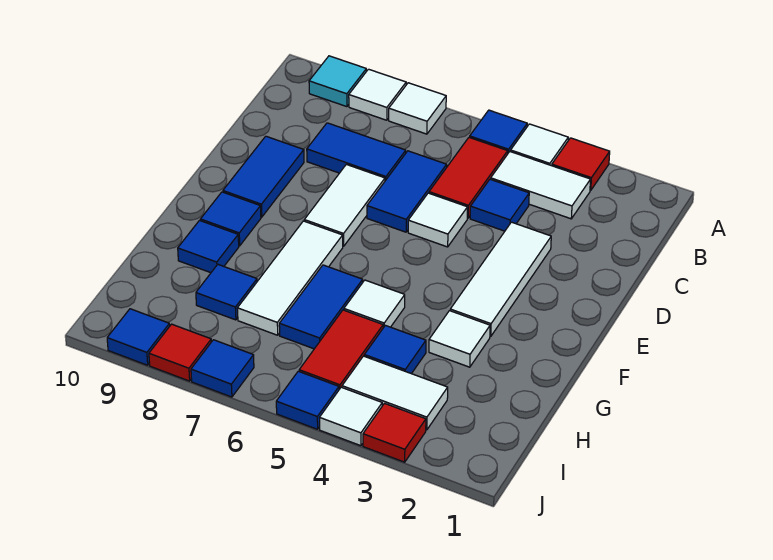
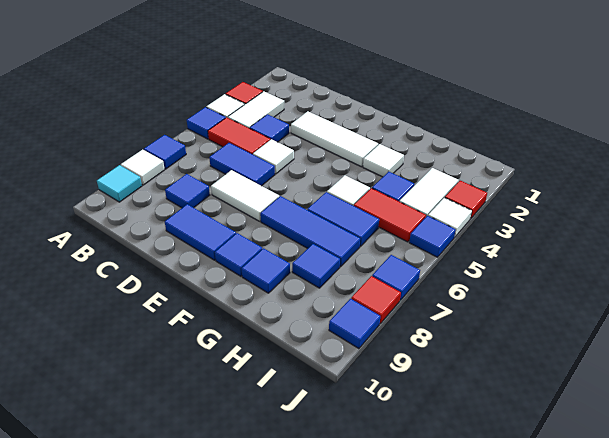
white 1x1 tile [389,83,446,134] -> blue 1x1 tile [144,135,186,169]
blue 1x2 tile [307,123,406,181] -> blue 1x1 tile [165,174,210,208]
white 1x3 tile [237,221,343,335] -> blue 1x3 tile [260,196,360,267]

